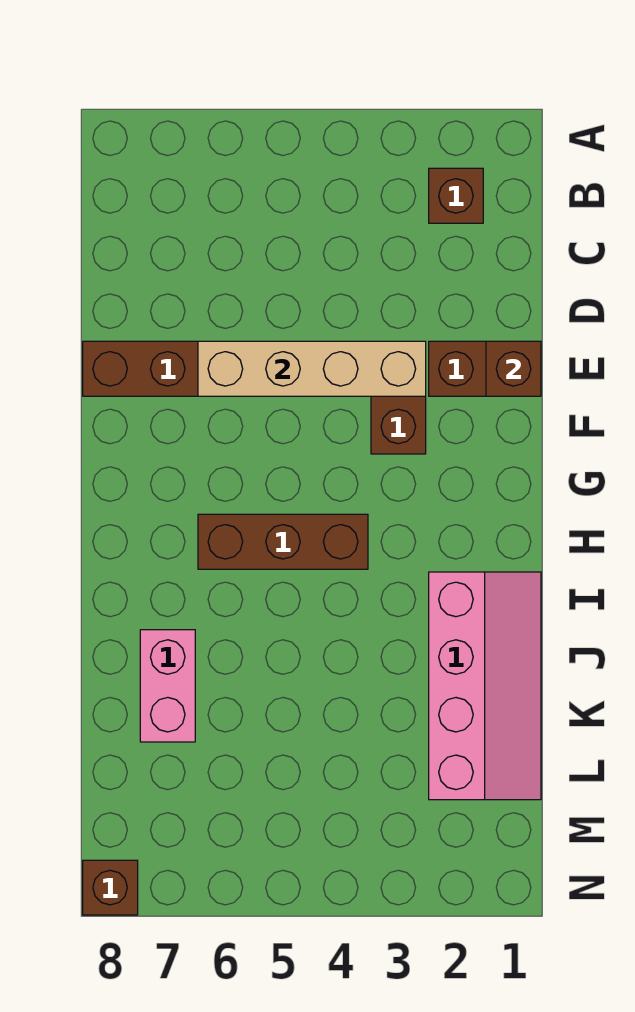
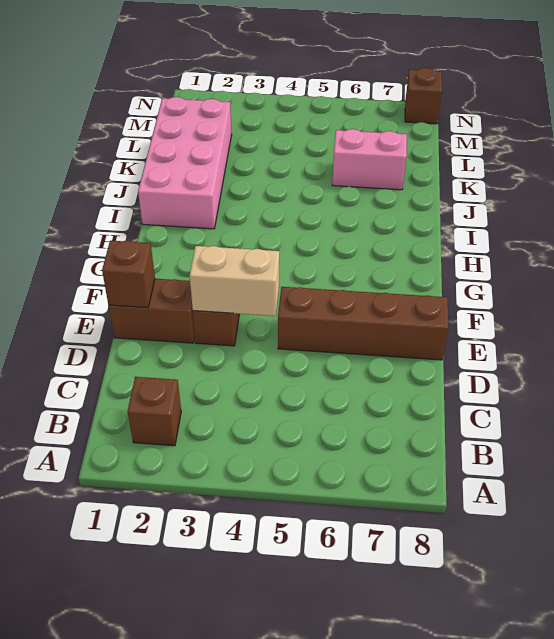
tan 1x4 brick [198,341,426,396] -> tan 1x2 brick [190,246,279,316]
brown 1x3 brick [198,514,368,569] -> none
pink 2x4 slope [429,572,541,800] -> pink 2x4 brick [138,97,232,229]
pink 1x2 brick [140,630,195,742] -> pink 1x2 brick turned to [332,129,407,190]

